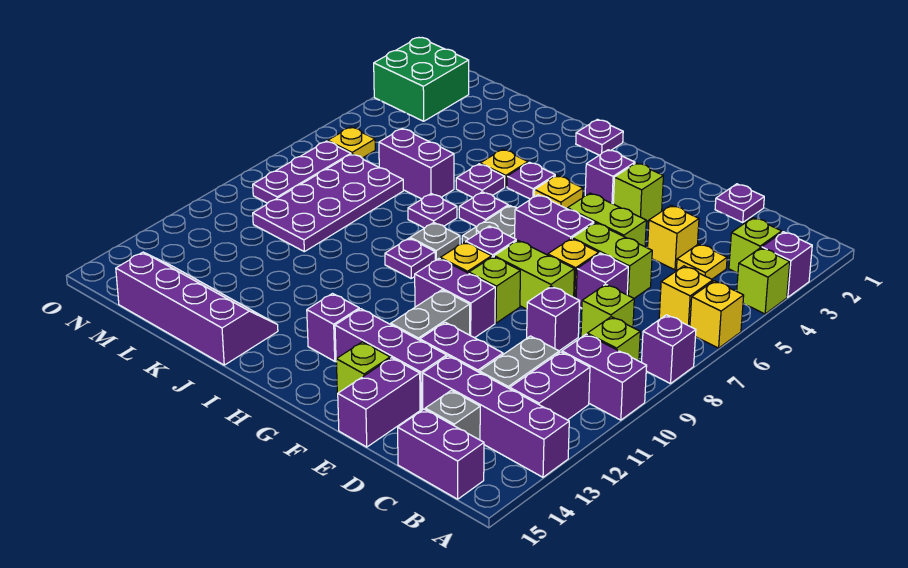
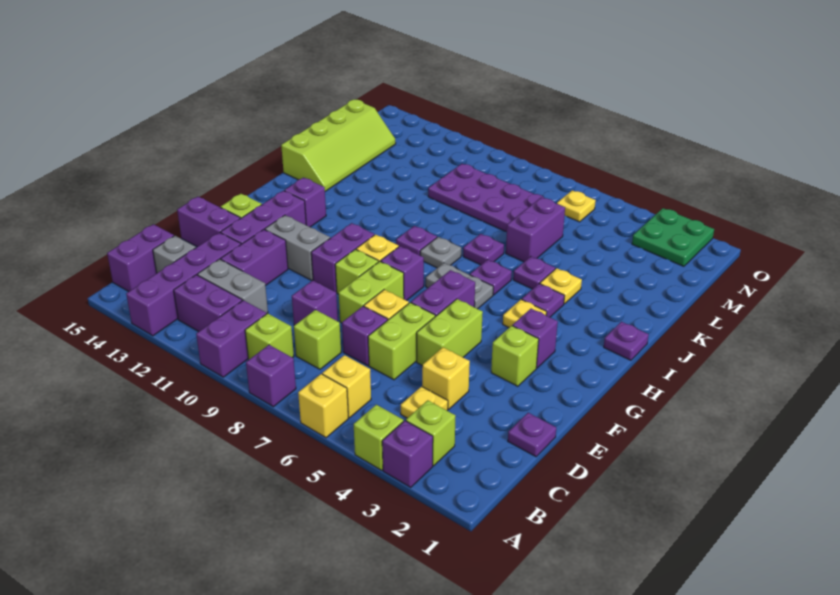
purple 2x4 slope [116,252,278,365] -> lime 2x4 slope [281,100,396,191]
green 2x2 brick [374,38,469,121] -> green 2x2 plate [632,208,714,266]
purple 1x3 plate [253,141,351,203] -> none

